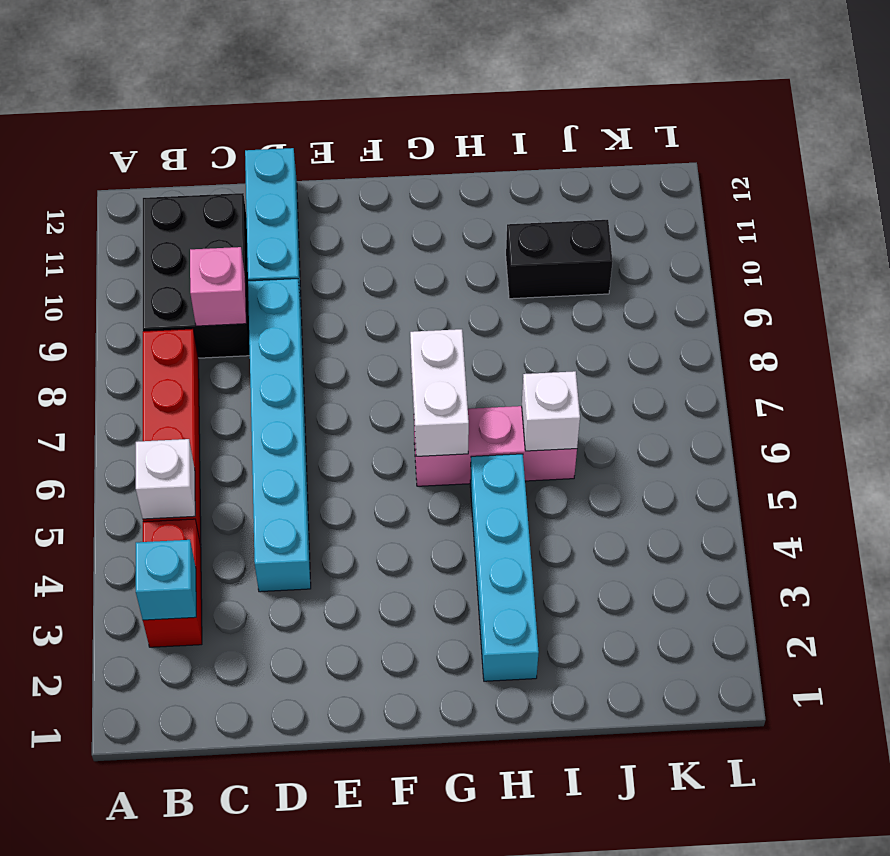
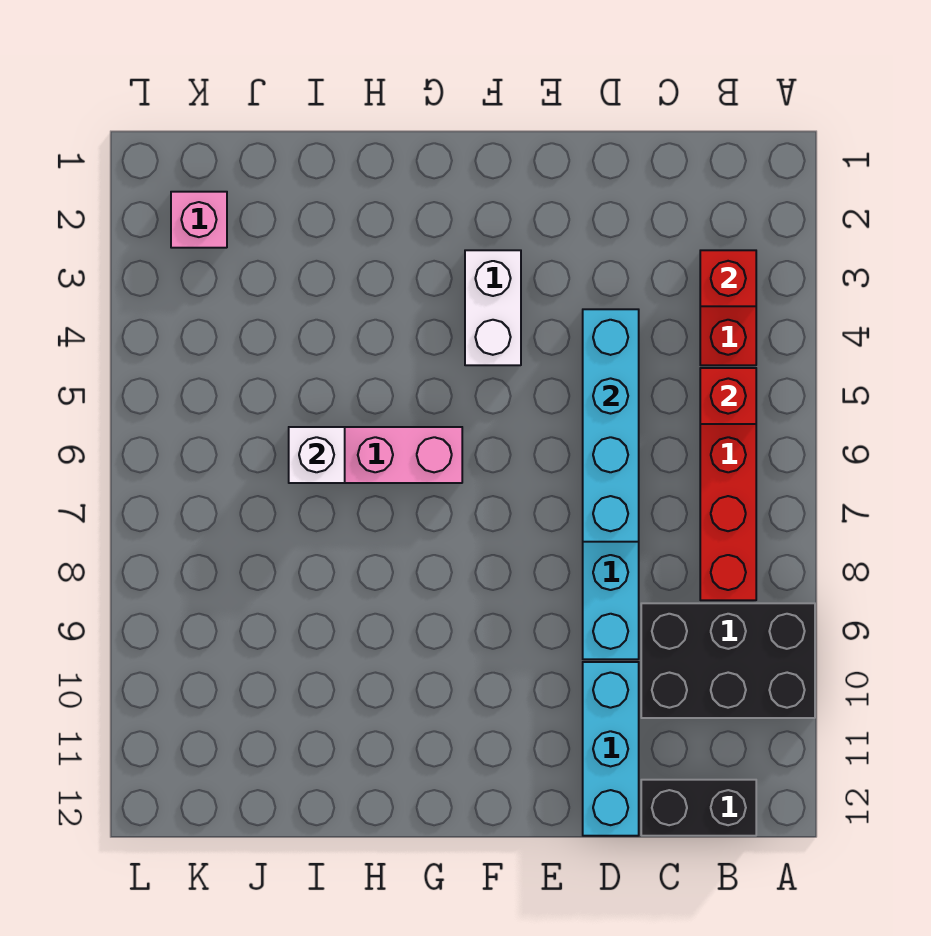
cyan 1x1 brick [136,540,196,620] -> red 1x1 brick [700,250,756,306]
white 1x1 brick [136,439,195,519] -> red 1x1 brick [700,368,756,424]
black 2x3 brick [143,193,250,358] -> black 2x3 brick turned to [641,603,815,718]
pink 1x1 brick [190,247,246,326] -> pink 1x1 brick moved to [171,192,227,248]
white 1x2 brick [410,329,469,456] -> white 1x2 brick moved to [465,250,521,365]
cyan 1x4 brick [470,454,539,681] -> cyan 1x4 brick moved to [583,309,639,542]
black 1x2 brick [506,220,613,299] -> black 1x2 brick moved to [641,780,756,836]

